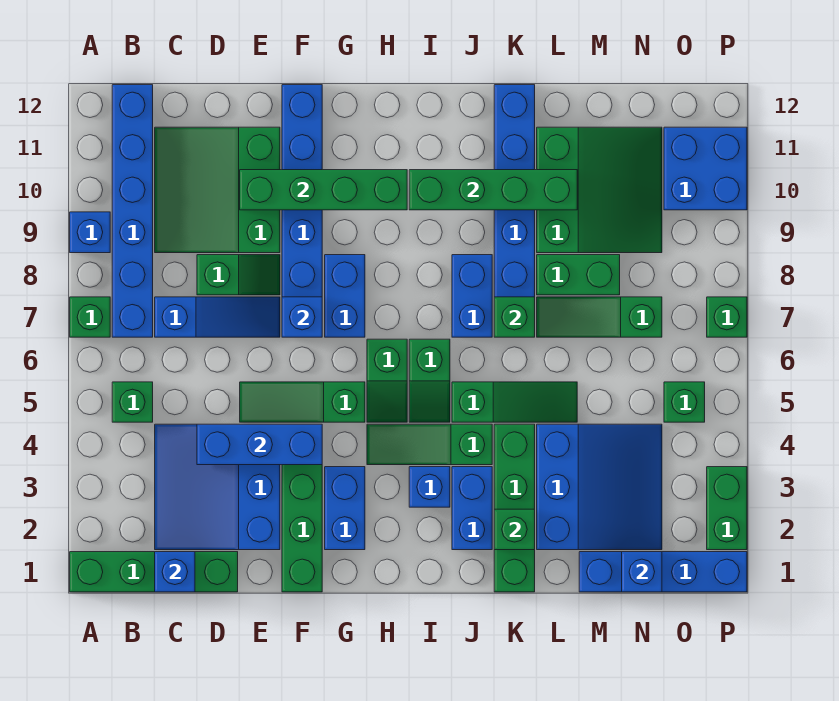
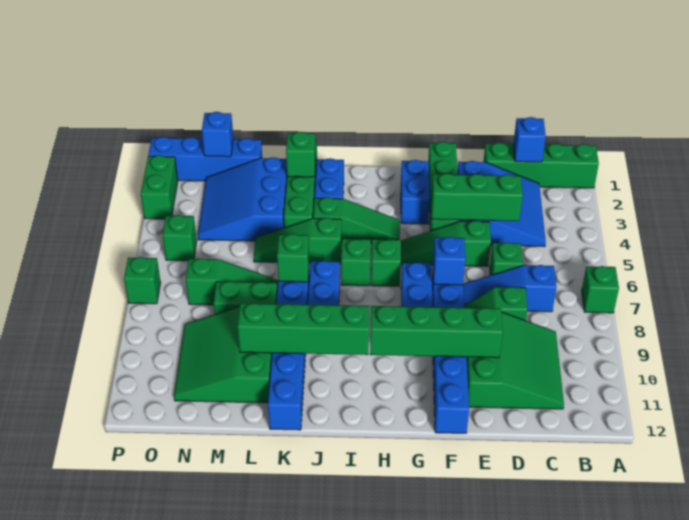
blue 1x1 brick [70,212,110,253] -> none
green 1x1 brick [112,382,153,422] -> green 1x1 brick moved to [490,242,523,275]
blue 1x6 brick [112,85,153,337] -> none
blue 1x3 brick [197,424,322,465] -> green 1x3 brick [431,173,523,221]
green 1x3 slope [240,382,365,422] -> green 1x3 slope turned to [401,221,491,266]
blue 1x1 brick [409,467,450,507] -> none
blue 2x2 brick [664,127,747,210] -> none

